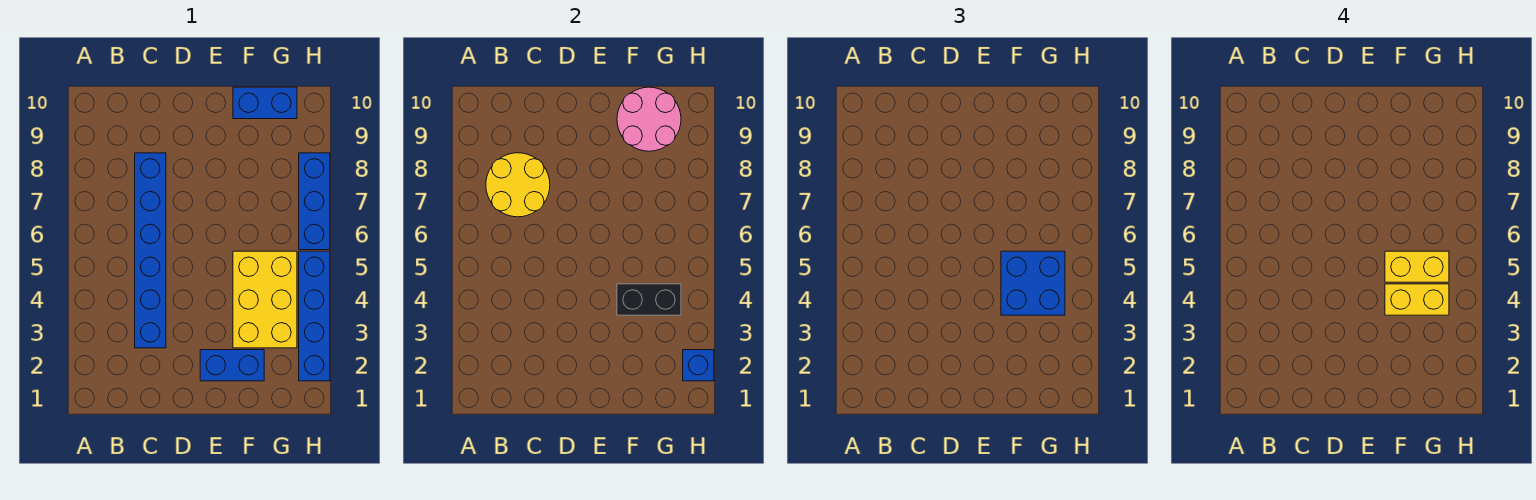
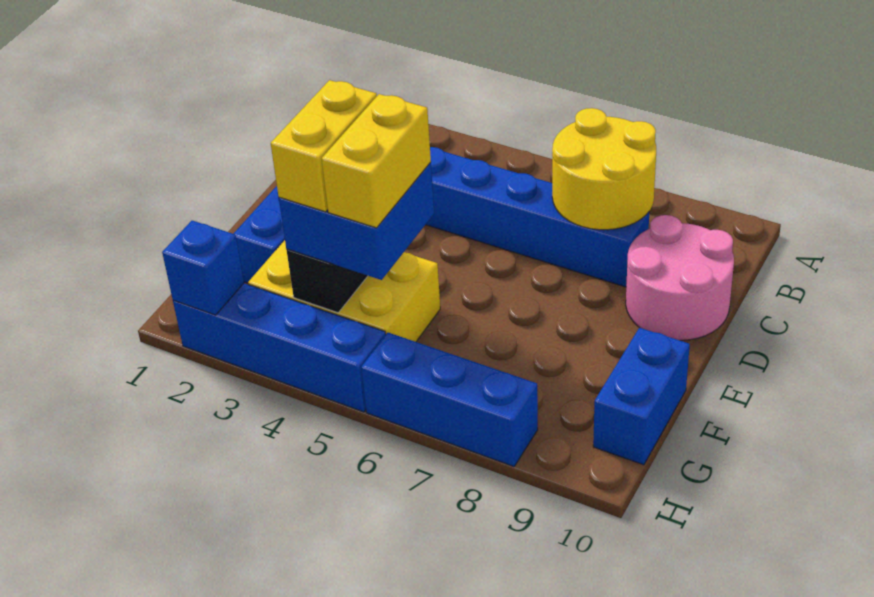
pink 2x2 round brick [617,87,681,151] -> pink 2x2 round brick moved to [626,215,734,340]

